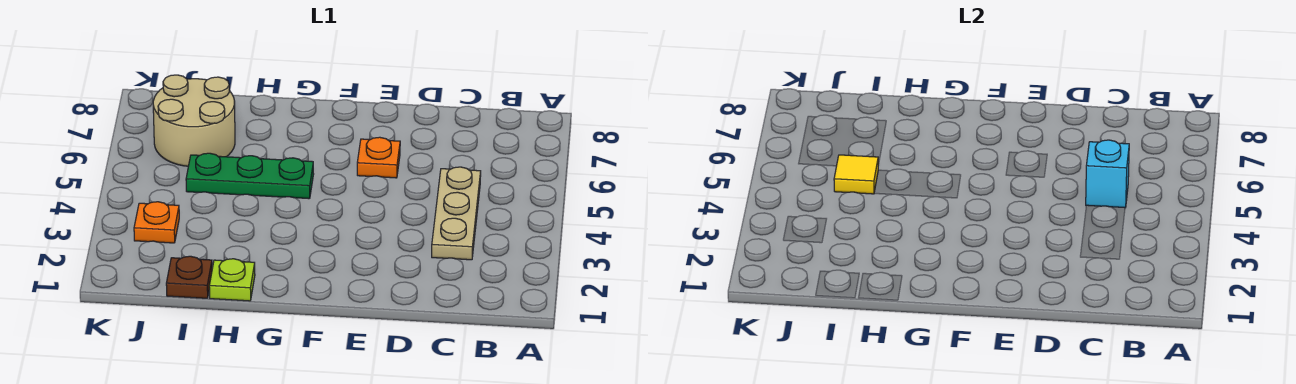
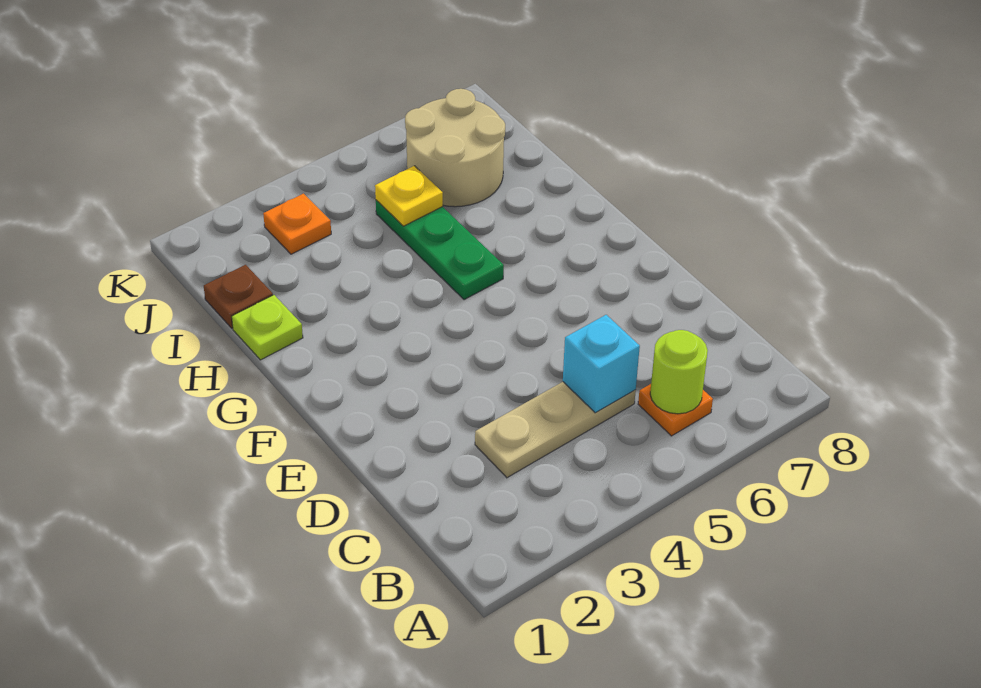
none -> lime 1x1 round brick [650,330,708,414]
orange 1x1 plate [357,137,400,178] -> orange 1x1 plate moved to [638,384,713,436]
yellow 1x1 tile [834,155,878,194] -> yellow 1x1 plate [375,166,443,226]

